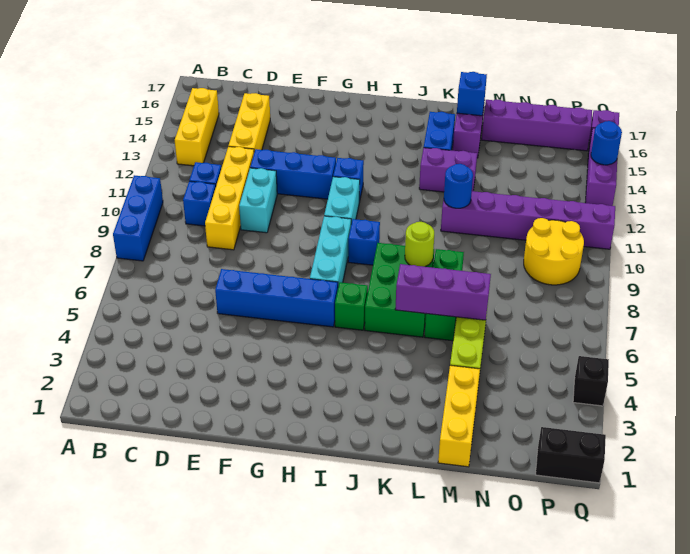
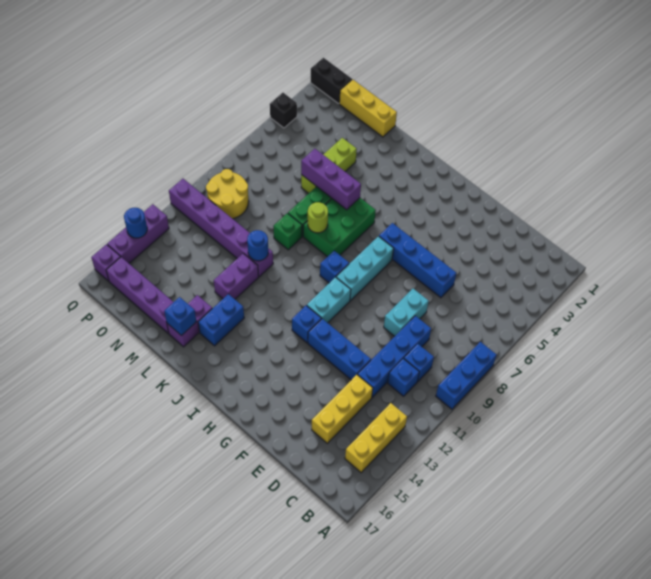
yellow 1x4 brick [205,147,254,250] -> blue 1x4 brick [358,316,431,397]
cyan 1x2 brick [239,168,277,233] -> cyan 1x2 brick moved to [384,289,429,336]
green 1x1 brick [335,282,368,330] -> green 1x1 brick moved to [273,213,302,250]
purple 1x2 brick [419,148,477,192] -> purple 1x2 brick turned to [214,254,259,299]
yellow 1x3 brick [438,365,480,467] -> yellow 1x3 brick turned to [339,79,397,137]

